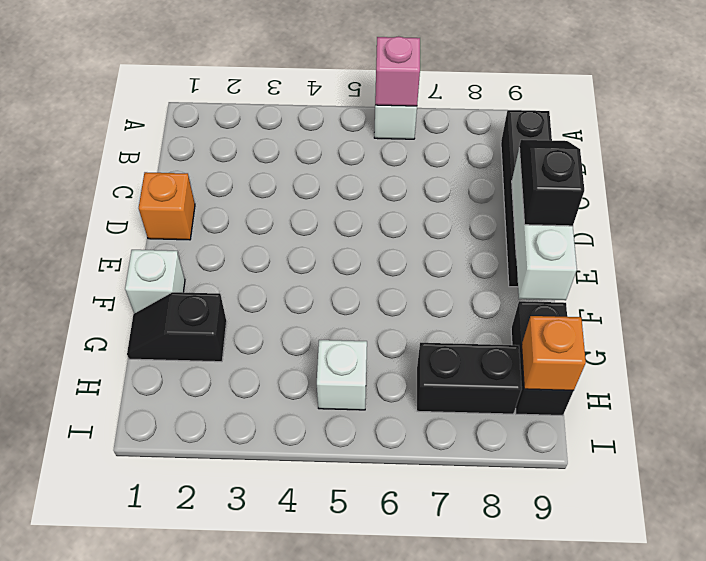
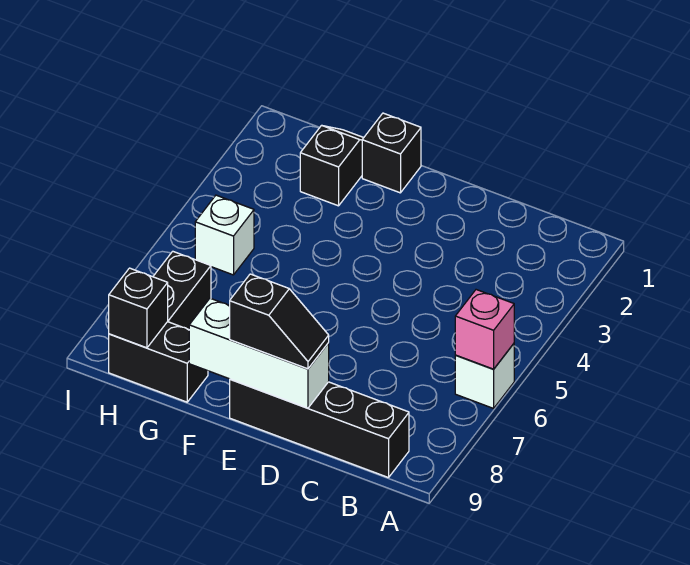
orange 1x1 brick [139,172,195,240] -> none
white 1x1 brick [125,250,185,313] -> black 1x1 brick [362,113,421,193]
orange 1x1 brick [522,316,586,391] -> black 1x1 brick [109,268,168,348]

